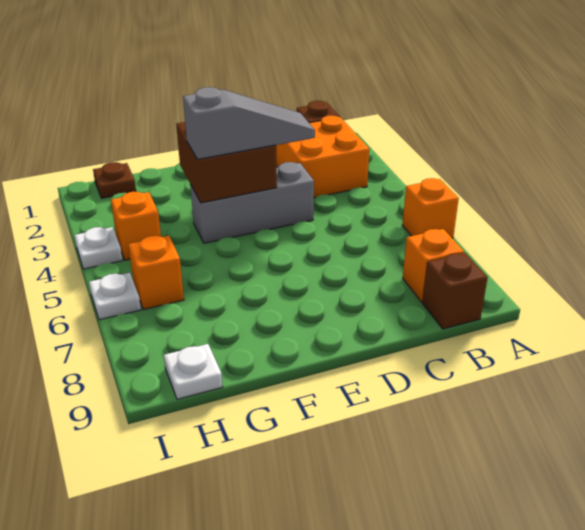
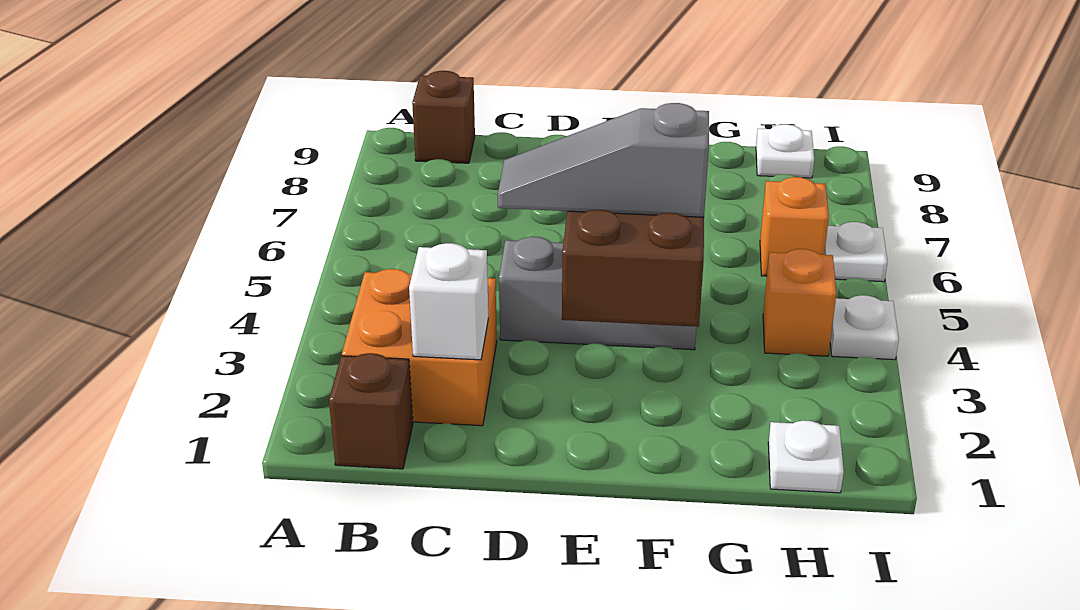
orange 1x1 brick [402,178,459,238] -> none
orange 1x1 brick [403,229,464,302] -> none
none -> white 1x1 brick [409,243,488,360]
brown 1x1 plate [93,162,136,198] -> white 1x1 plate [768,420,844,493]

